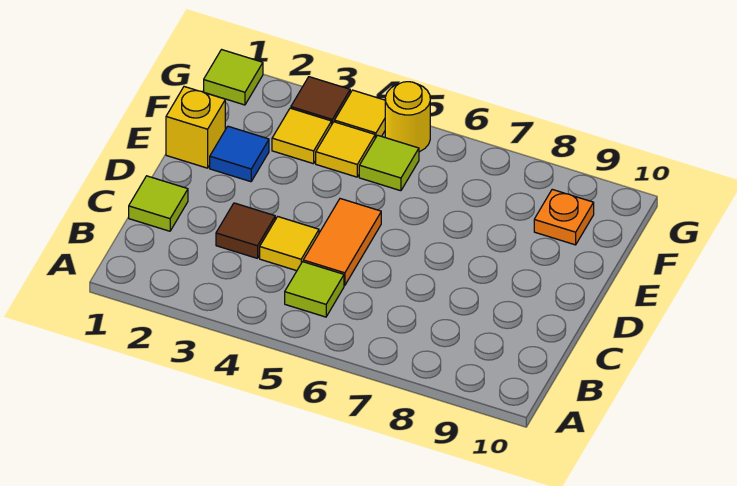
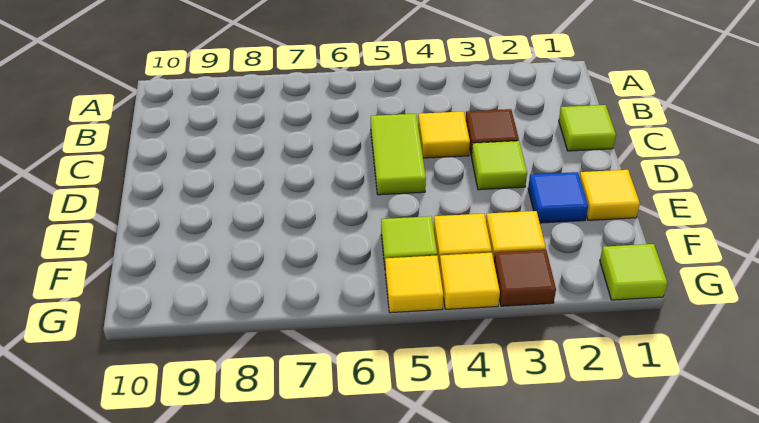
lime 1x1 tile [285,262,344,317] -> lime 1x1 tile moved to [471,141,527,190]
orange 1x2 tile [303,199,381,286] -> lime 1x2 tile [371,114,426,195]
yellow 1x1 brick [166,87,225,168] -> yellow 1x1 tile [580,170,640,220]
orange 1x1 plate [534,189,594,245] -> none
yellow 1x1 round brick [385,82,430,152] -> yellow 1x1 tile [385,256,443,313]

